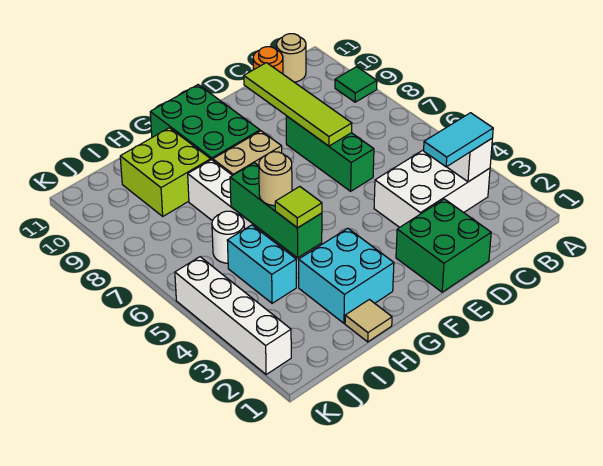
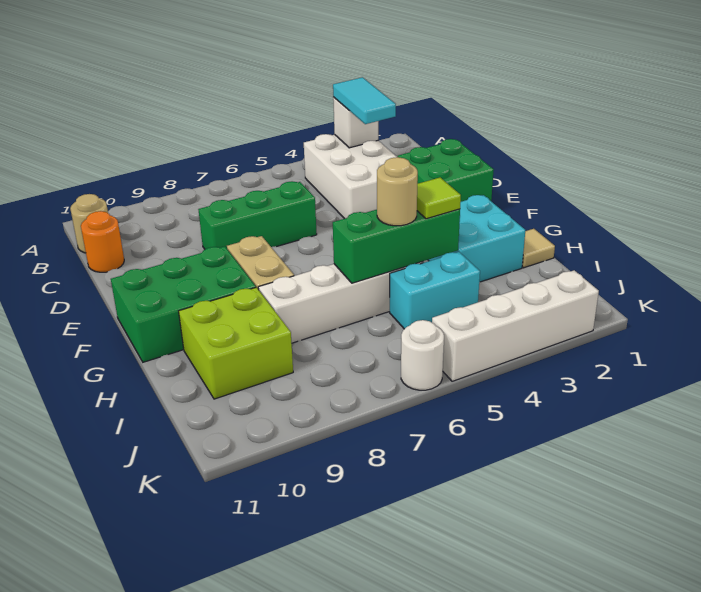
green 1x1 tile [335,67,377,102] -> none
lime 1x4 tile [244,63,352,146] -> none
white 1x1 round brick [212,211,244,263] -> white 1x1 round brick moved to [401,320,444,390]

